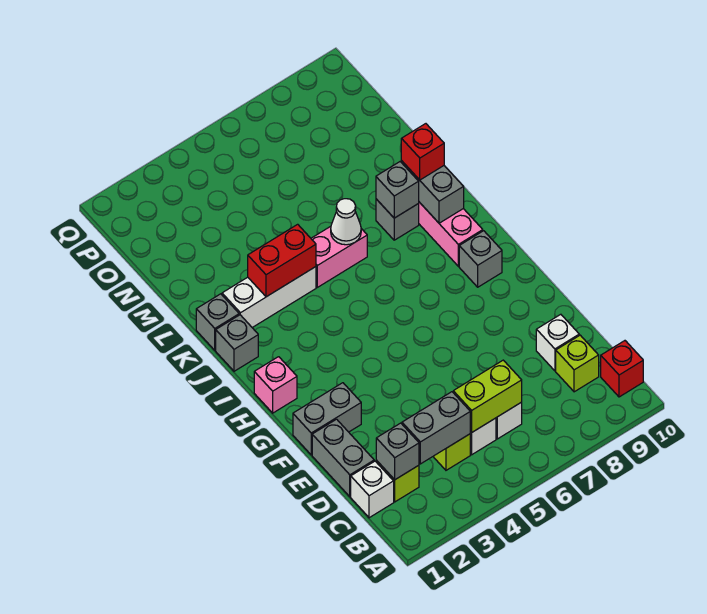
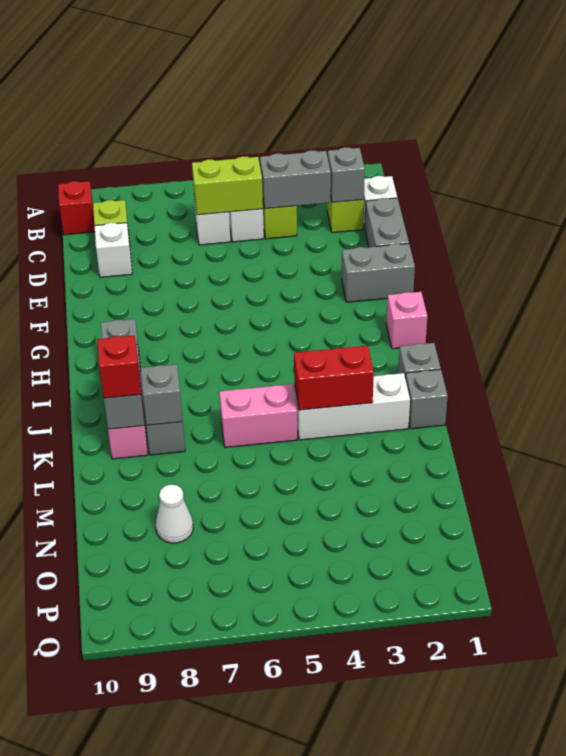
white 1x1 cone [331,199,361,245] -> white 1x1 cone moved to [156,485,193,543]

